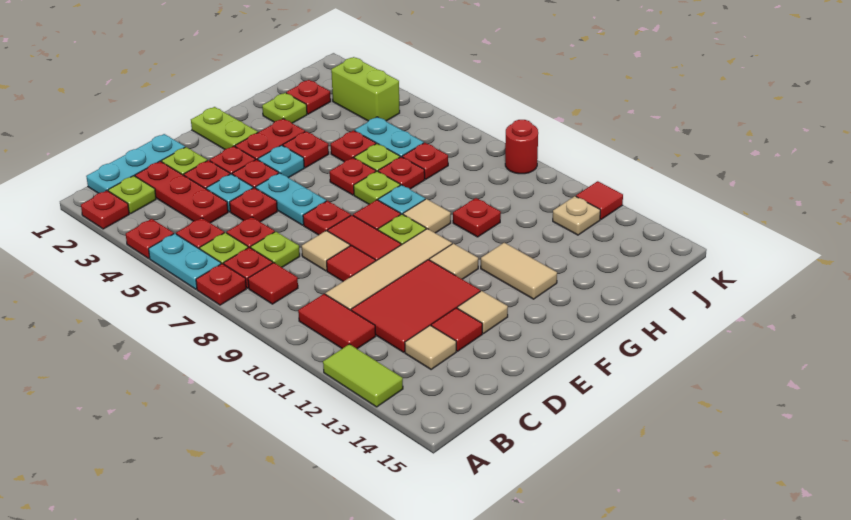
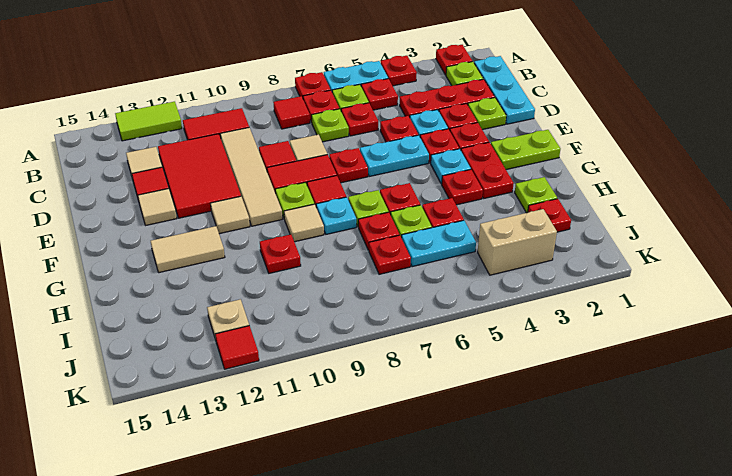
lime 1x2 brick [331,57,400,121] -> tan 1x2 brick [478,209,557,275]
red 1x1 round brick [505,120,538,174] -> none

